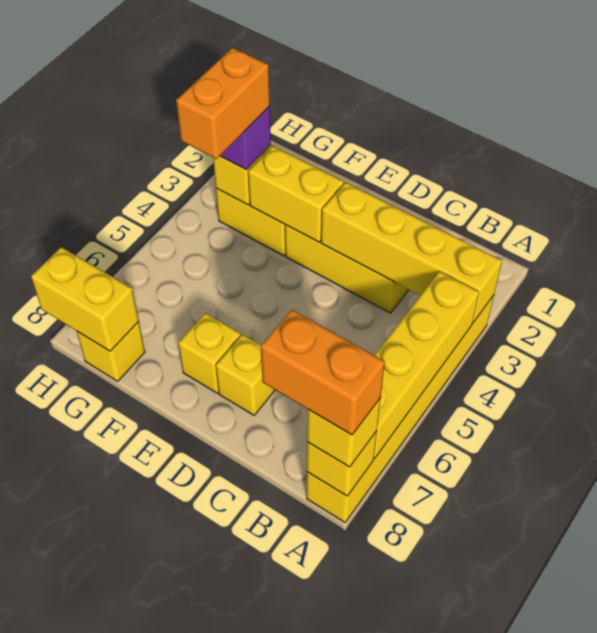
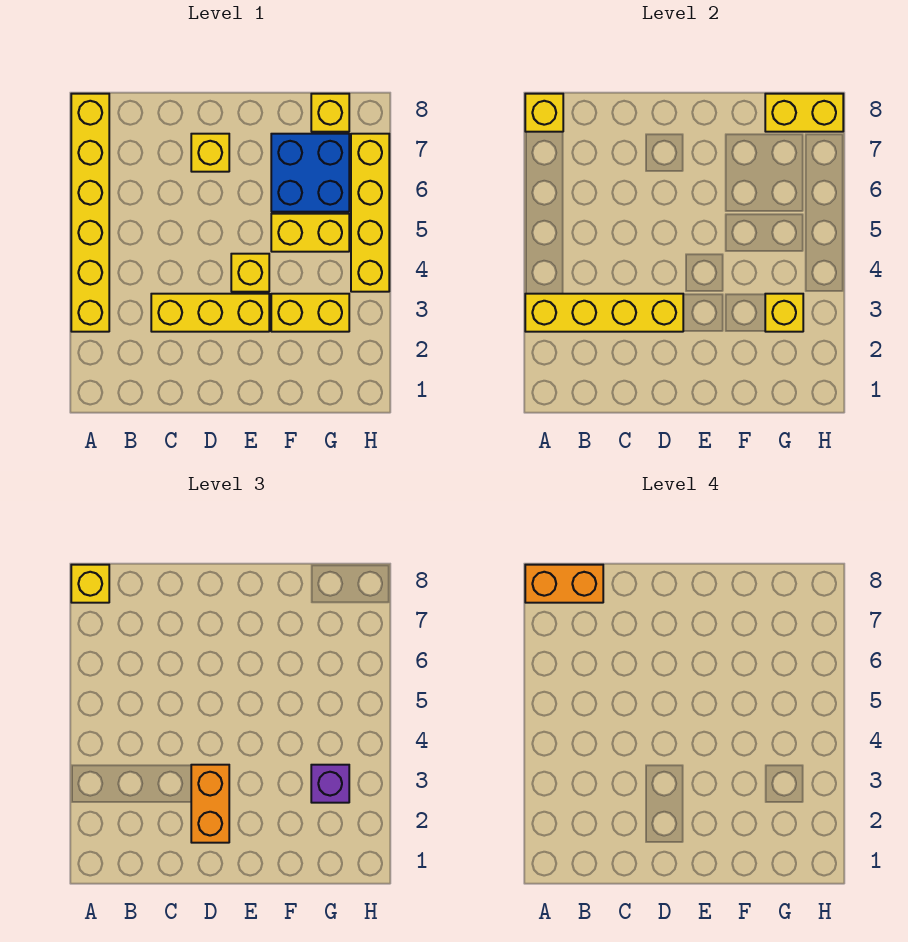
yellow 1x4 brick [374,271,479,458] -> yellow 1x4 brick moved to [351,134,389,292]
yellow 1x2 brick [248,146,344,242] -> yellow 1x2 brick moved to [271,214,349,252]
yellow 1x1 brick [178,313,241,393] -> yellow 1x1 brick moved to [231,254,269,292]
none -> blue 2x2 brick [271,134,349,212]
orange 1x2 brick [176,48,270,159] -> orange 1x2 brick moved to [191,765,229,843]

